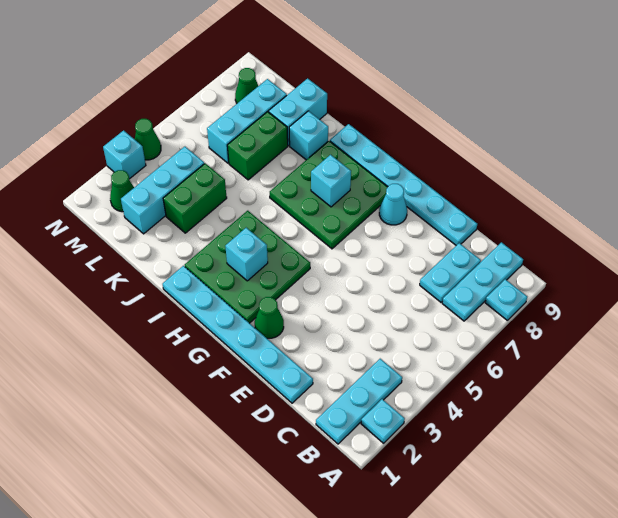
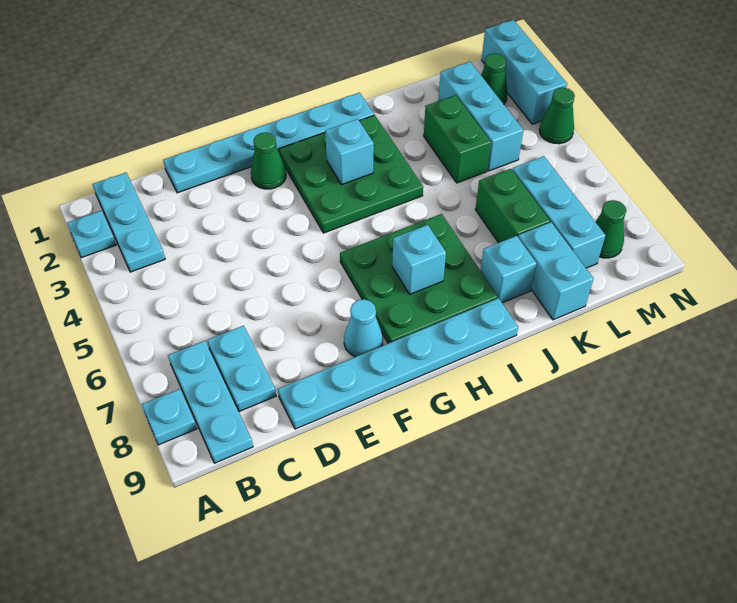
cyan 1x1 brick [103,130,146,179] -> cyan 1x3 brick [482,20,567,124]

